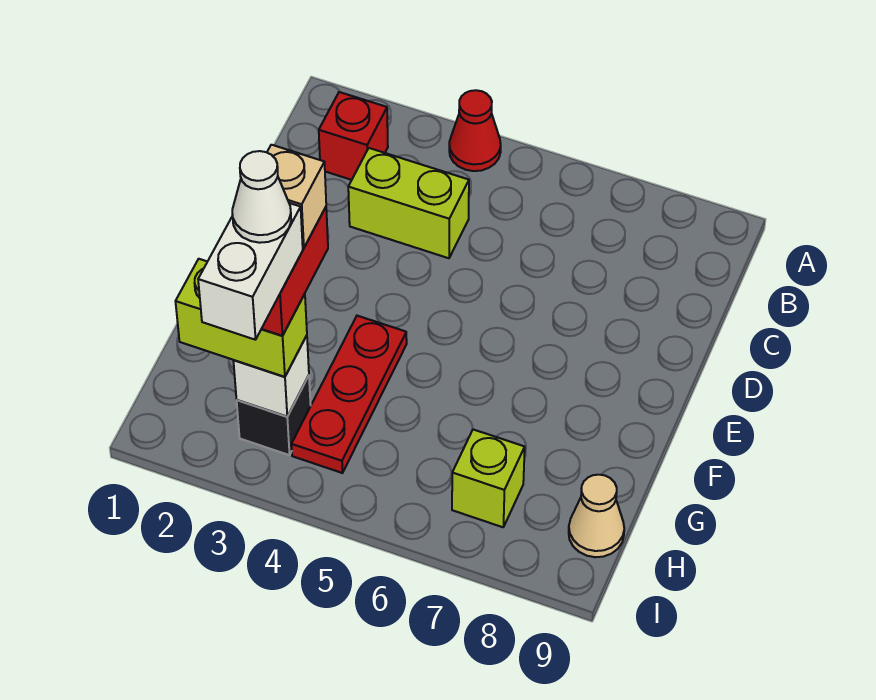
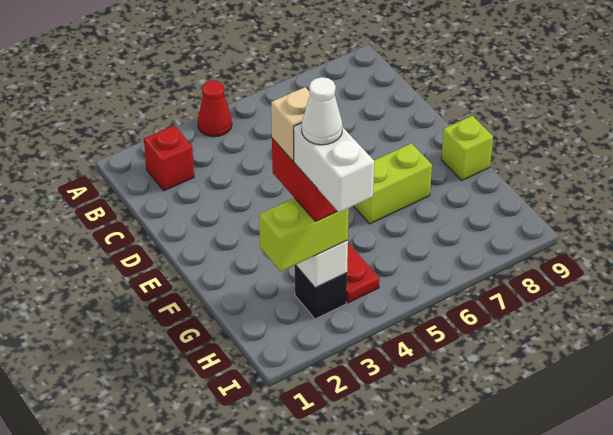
lime 1x2 brick [348,148,469,258] -> lime 1x2 brick moved to [354,143,432,224]
lime 1x1 brick [452,430,525,527] -> lime 1x1 brick moved to [441,116,493,180]
tan 1x1 cone [569,475,624,557] -> none

